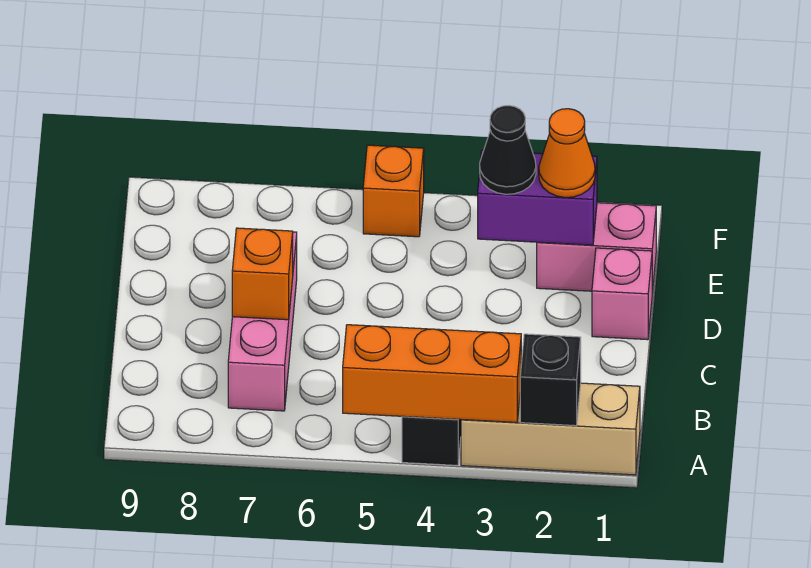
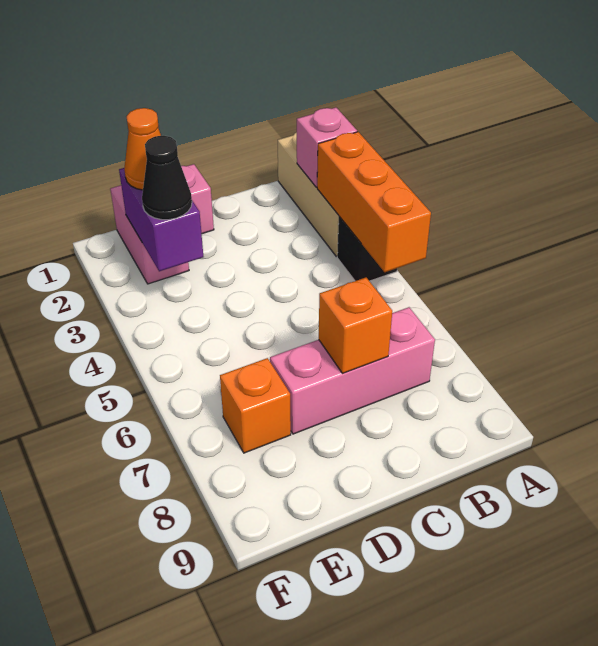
black 1x1 brick [520,334,581,426] -> pink 1x1 brick [297,107,357,187]
orange 1x1 brick [363,145,424,237] -> orange 1x1 brick moved to [220,358,291,453]

